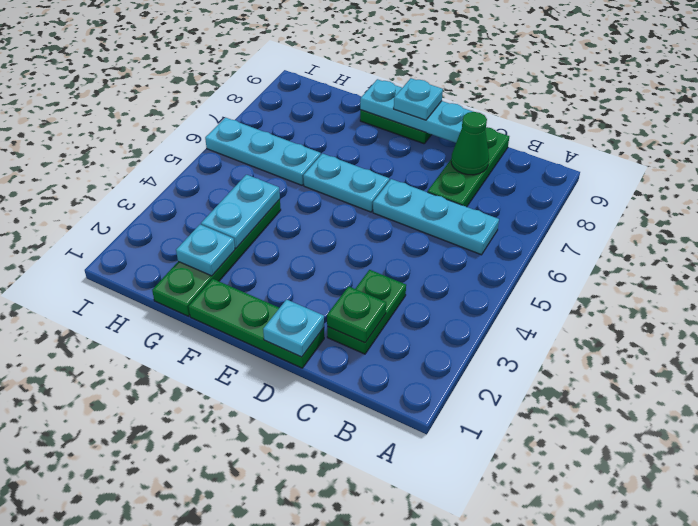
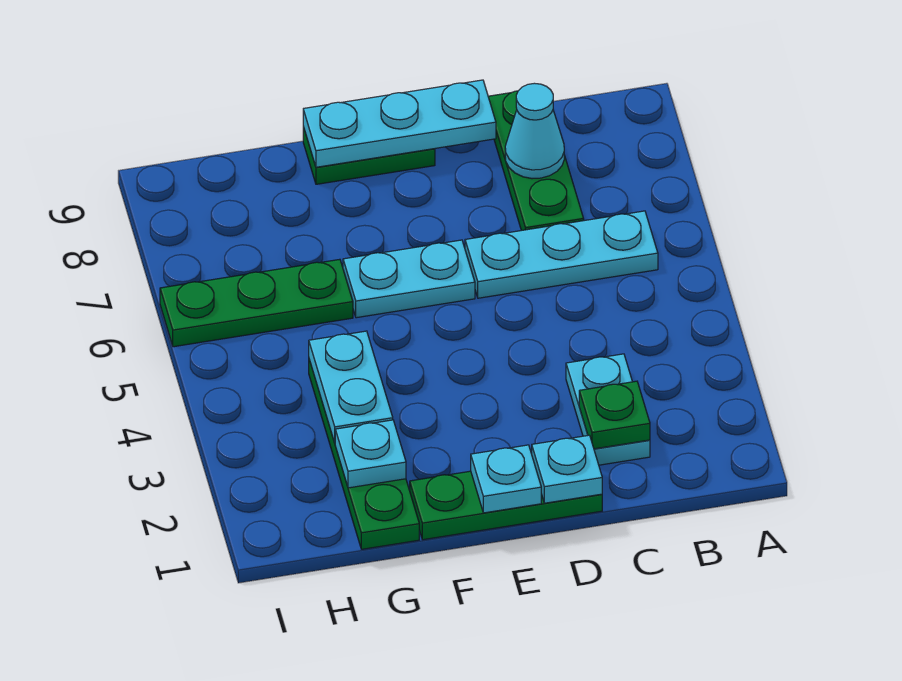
green 1x2 plate [327,270,406,354] -> cyan 1x2 plate [566,354,650,465]
green 1x1 cone [451,112,489,175] -> cyan 1x1 cone [505,83,564,179]
cyan 1x1 plate [394,78,443,120] -> cyan 1x1 plate moved to [471,445,541,513]
cyan 1x3 plate [205,118,321,185] -> green 1x3 plate [160,259,353,347]

